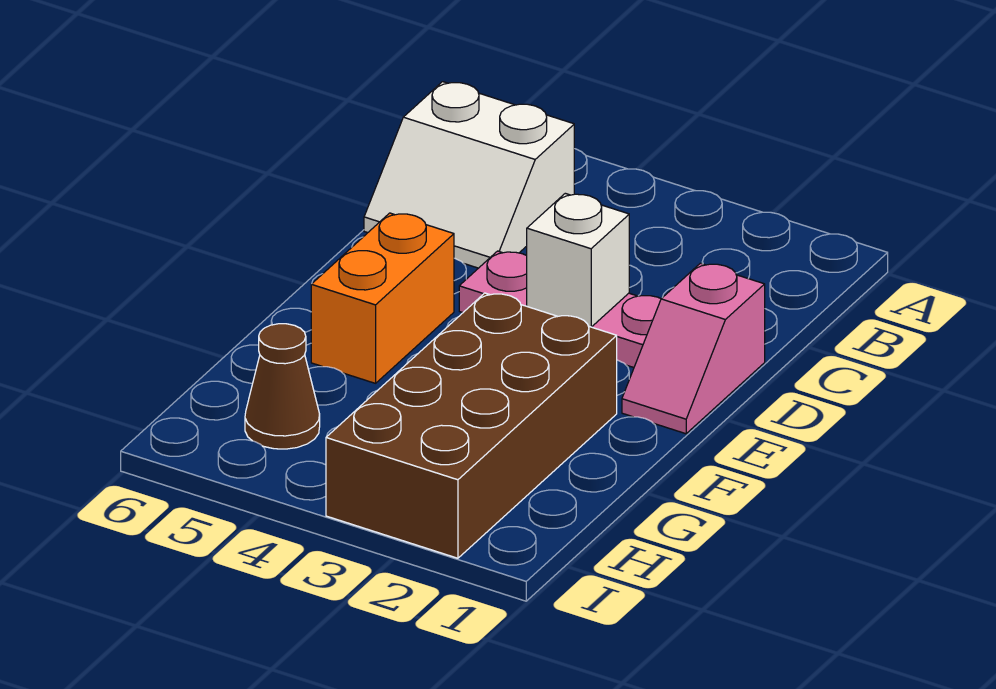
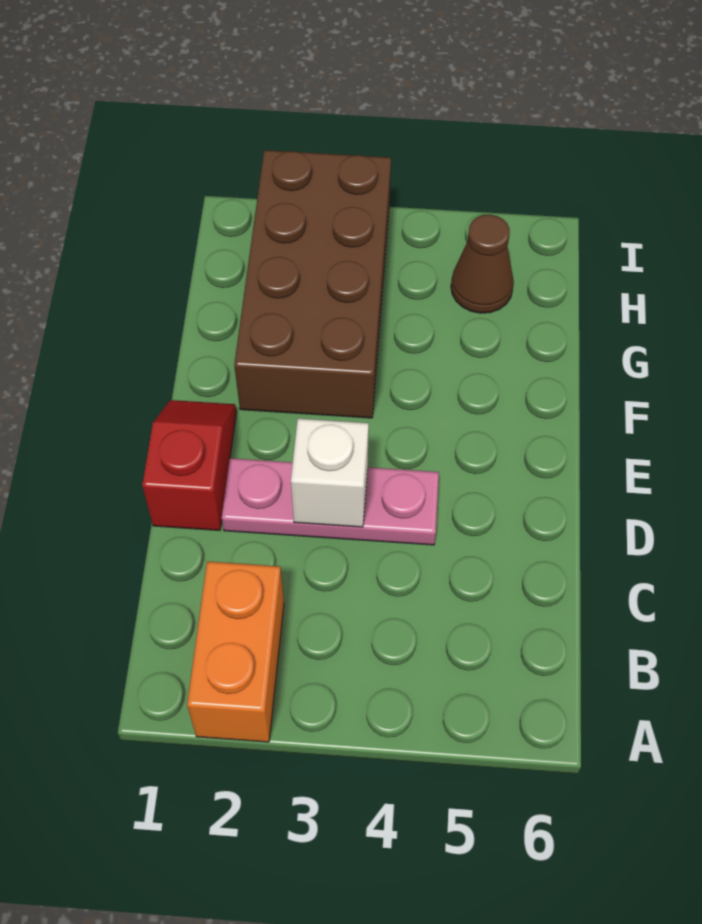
white 2x2 slope [364,82,574,268] -> none
pink 1x2 slope [622,263,765,434] -> red 1x2 slope [142,400,236,531]
orange 1x2 brick [311,213,454,383] -> orange 1x2 brick moved to [187,561,284,742]

